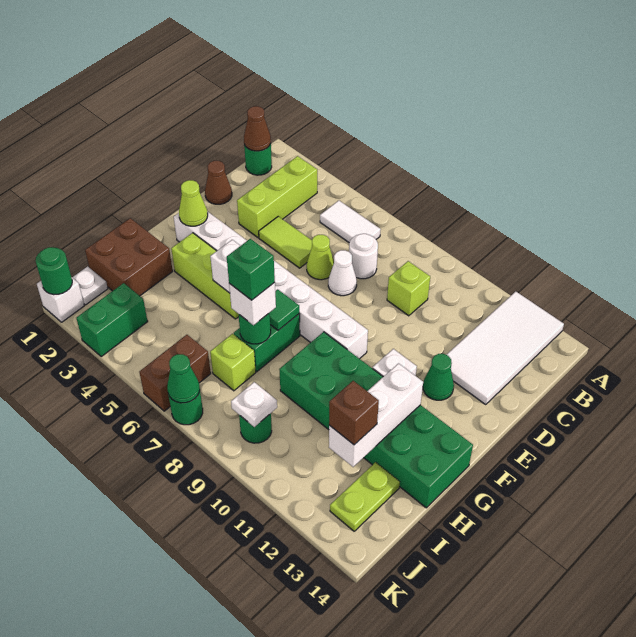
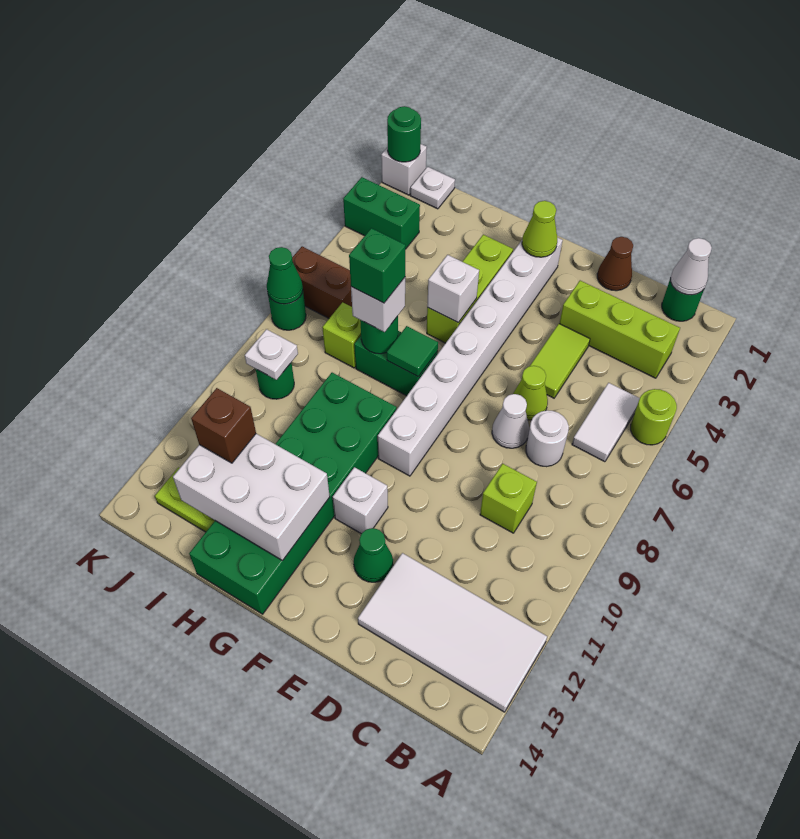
none -> lime 1x1 round brick [631,389,677,445]
brown 1x1 cone [244,106,271,151] -> white 1x1 cone [671,238,712,295]
white 1x3 brick [329,364,423,467] -> white 2x3 brick [173,434,330,561]
brown 2x2 brick [85,218,173,296] -> none

